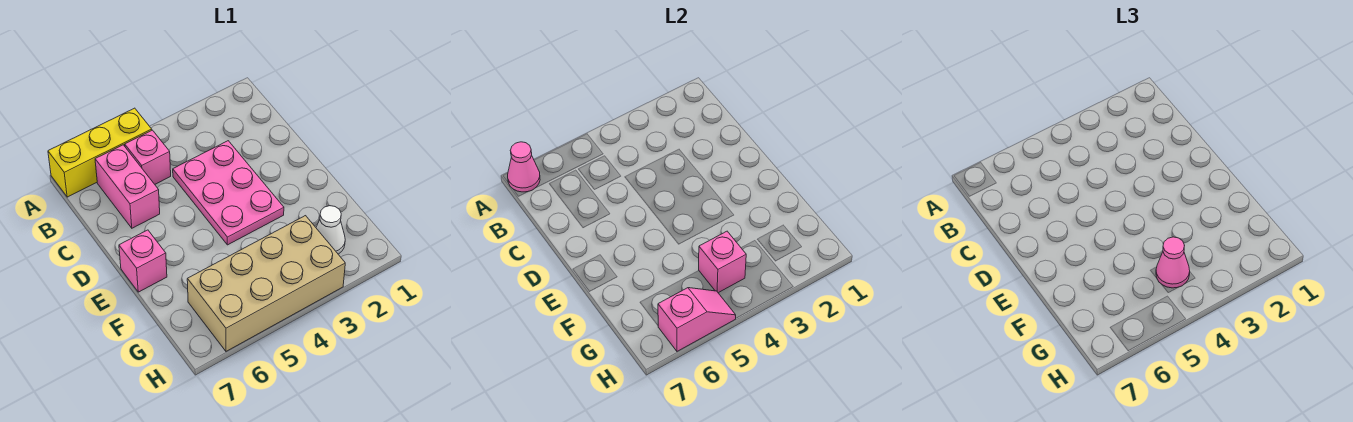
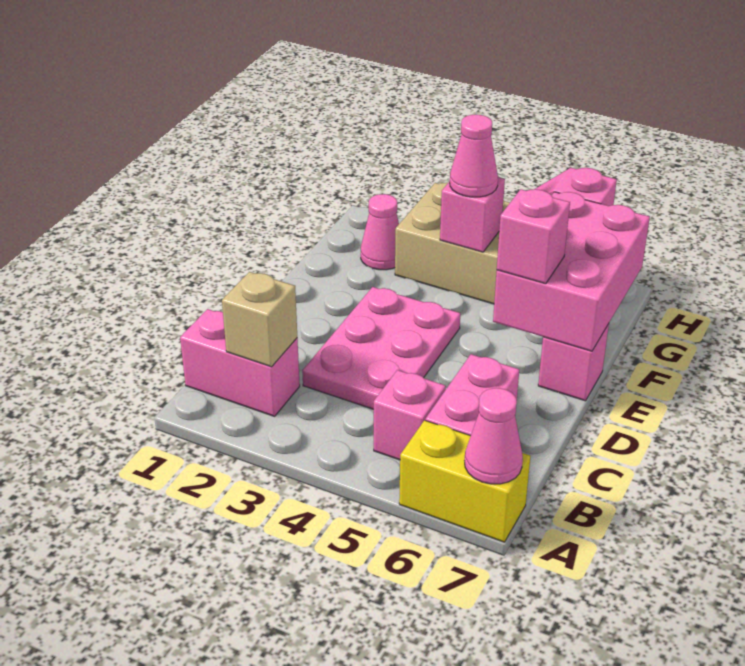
yellow 1x3 brick [48,108,152,197] -> yellow 1x2 brick [399,420,530,542]
none -> pink 1x2 brick [180,309,300,416]
none -> tan 1x1 brick [222,272,297,367]
none -> pink 2x3 brick [493,192,650,351]
none -> pink 1x1 brick [497,189,570,284]
white 1x1 cone [316,206,345,254] -> pink 1x1 cone [361,194,399,270]

